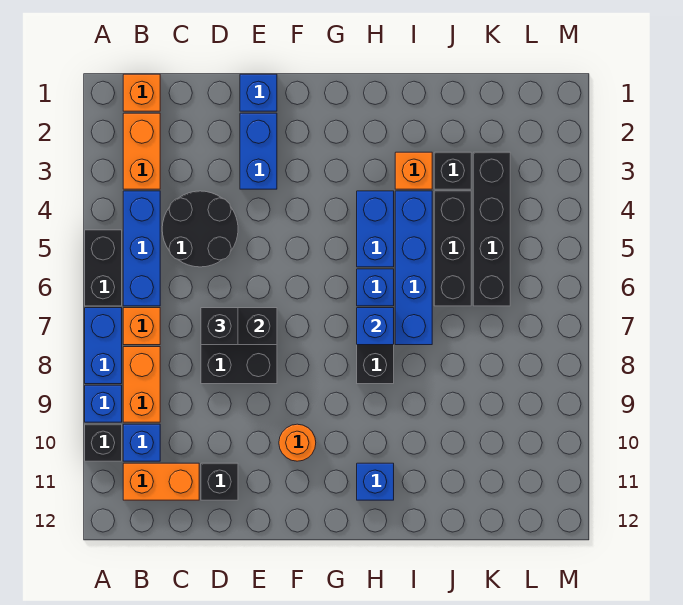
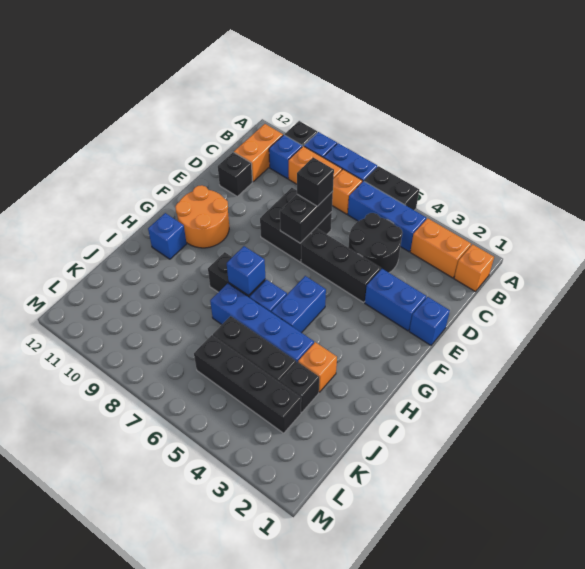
none -> black 1x3 brick [301,229,381,302]
orange 1x1 round brick [279,424,316,461] -> orange 2x2 round brick [175,185,229,248]
blue 1x2 brick [357,191,394,267] -> blue 1x2 brick turned to [271,276,326,333]

